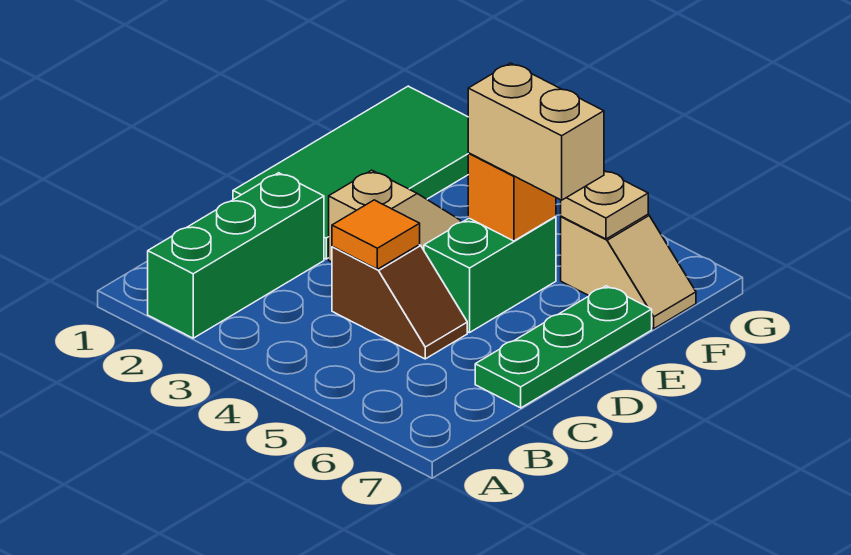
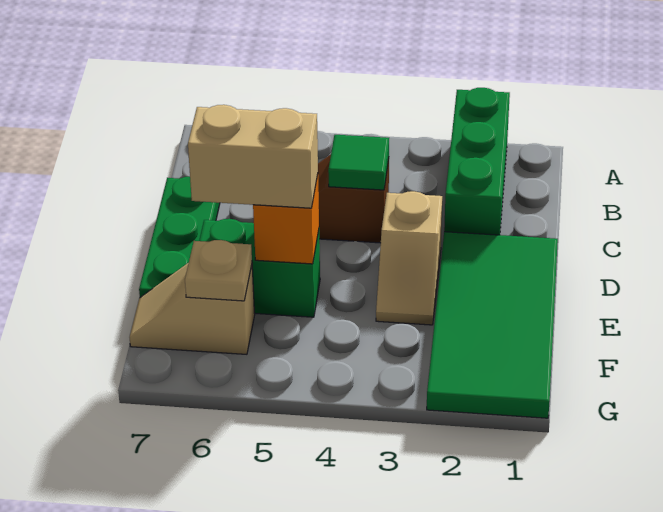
orange 1x1 tile [332,200,420,269] -> green 1x1 tile [328,135,389,190]
green 1x2 brick [424,216,556,333] -> green 1x2 brick turned to [199,219,320,317]

